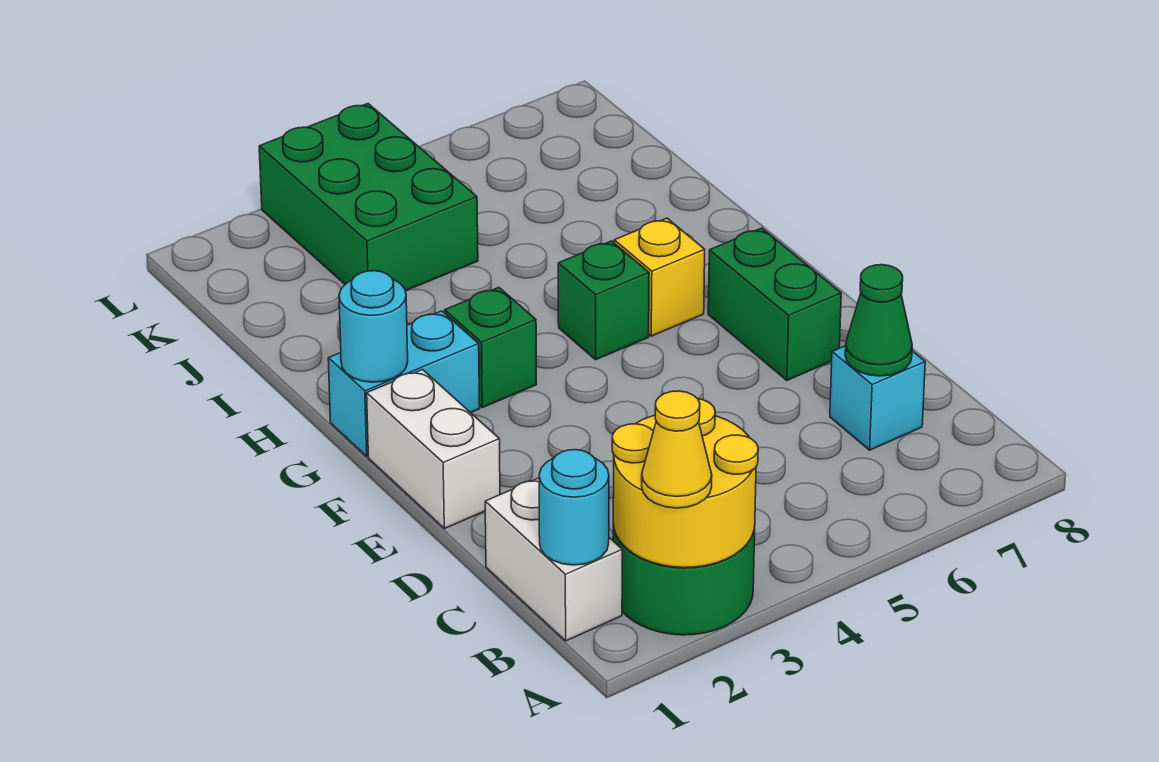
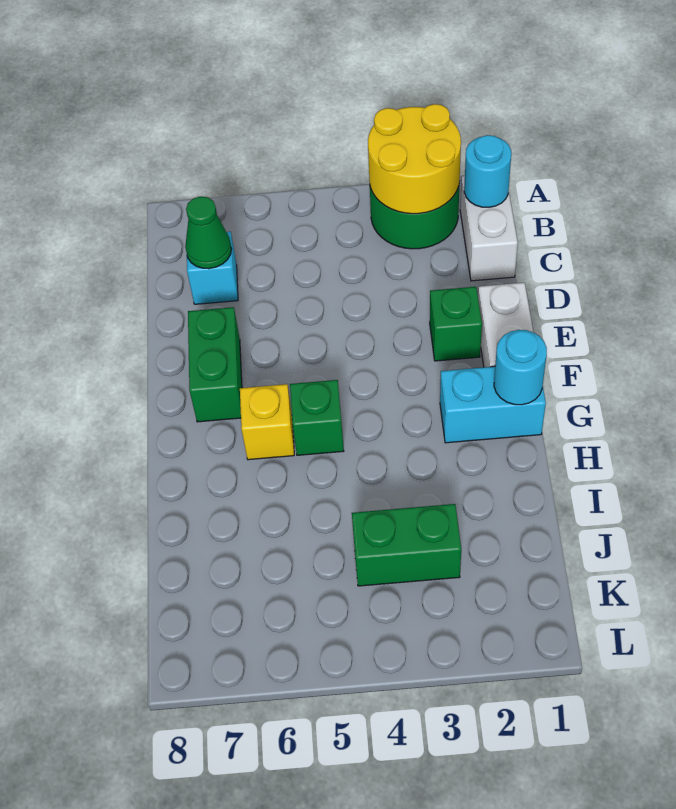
yellow 1x1 cone [642,391,712,508] -> none
green 1x1 brick [445,288,537,408] -> green 1x1 brick moved to [430,287,482,361]
green 2x3 brick [259,104,478,291] -> green 1x2 brick [352,504,461,586]

